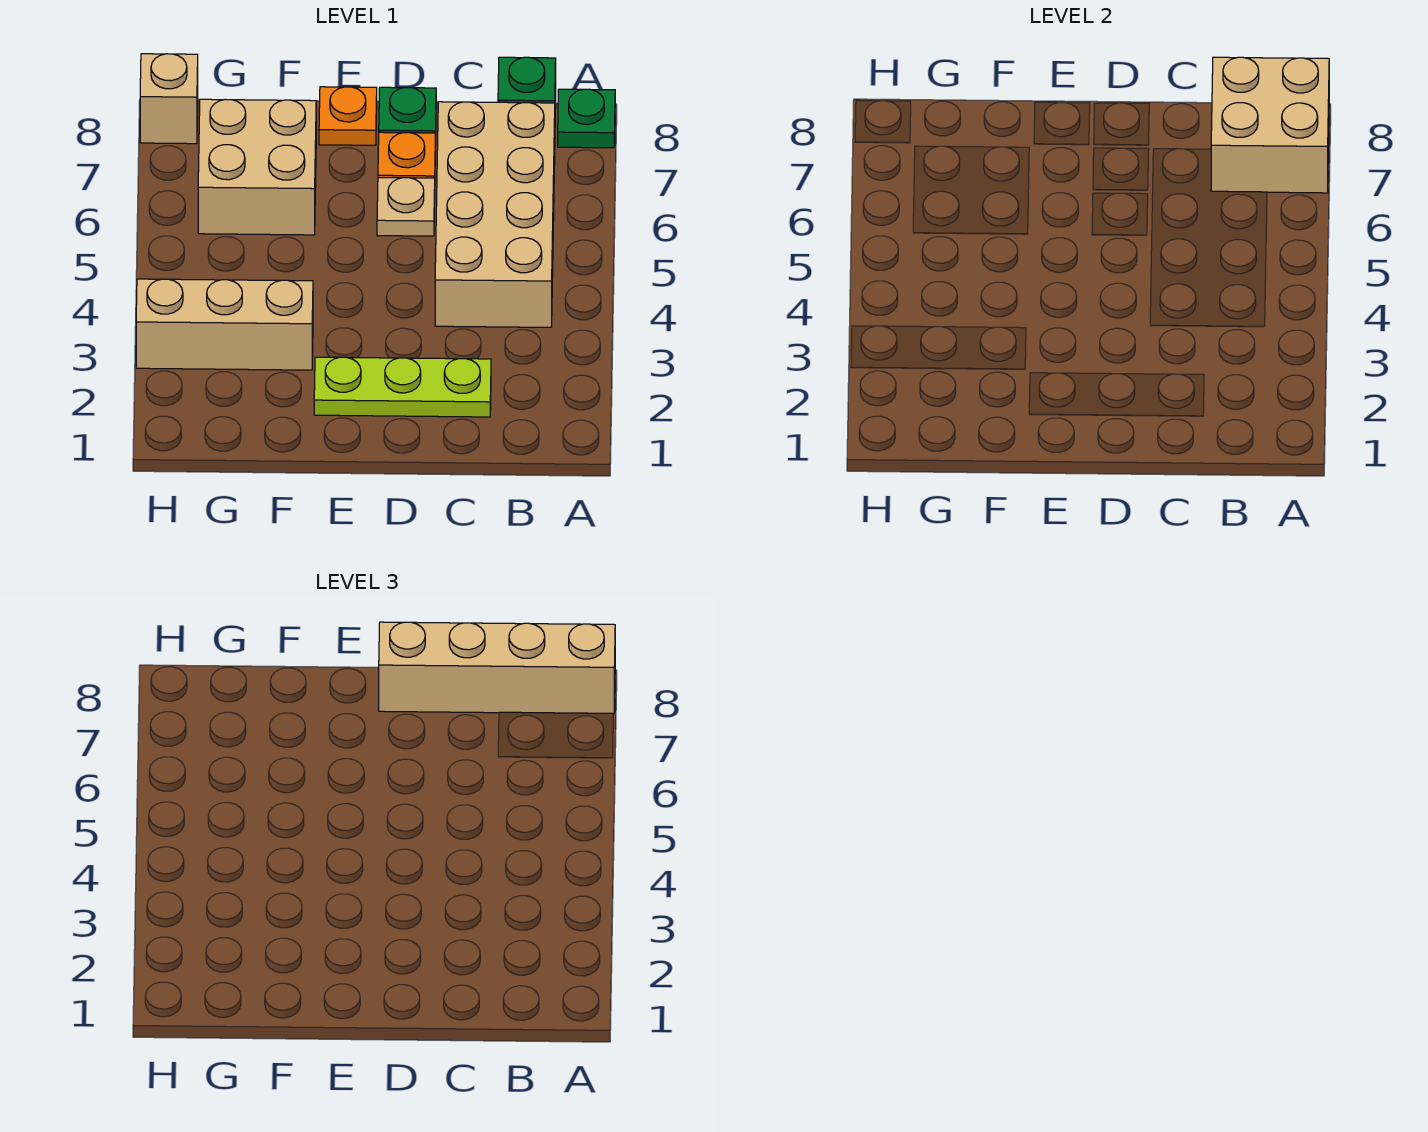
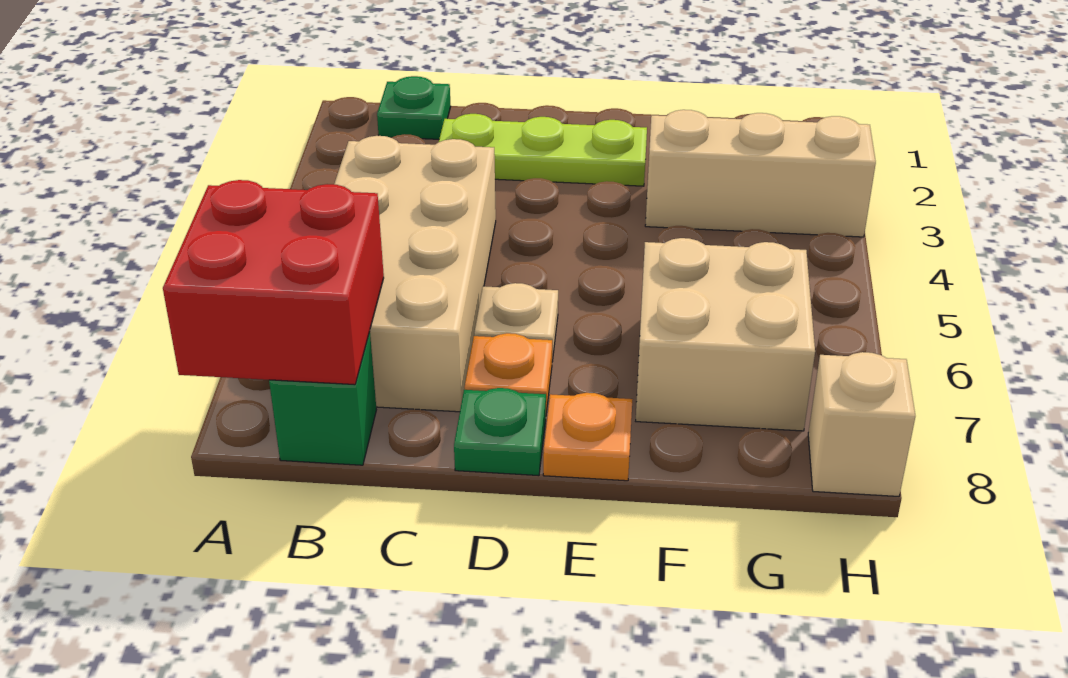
tan 2x2 brick [1211,57,1329,193] -> red 2x2 brick [163,180,384,385]
green 1x1 plate [558,89,615,148] -> green 1x1 plate moved to [377,76,451,139]
tan 1x4 brick [379,622,615,714] -> none

